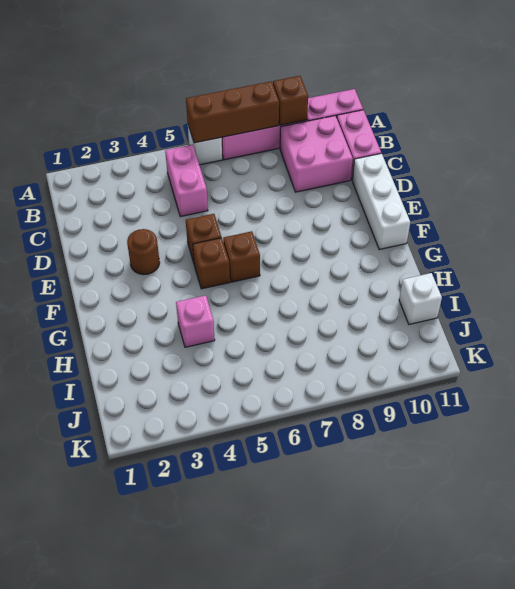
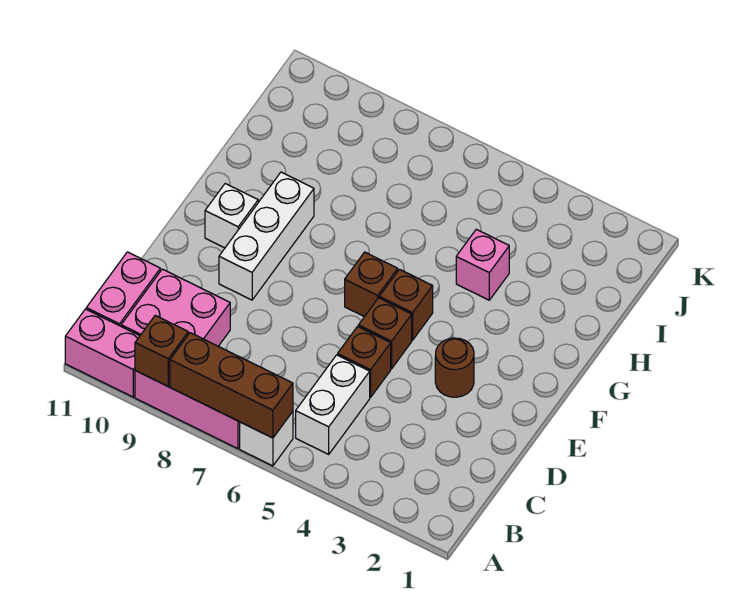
pink 1x2 brick [165,145,208,217] -> white 1x2 brick [296,355,370,454]
none -> brown 1x1 brick [338,326,391,397]
white 1x3 brick [352,153,410,250] -> white 1x3 brick moved to [219,172,314,300]
white 1x1 brick [399,273,442,324] -> white 1x1 brick moved to [205,184,258,248]

